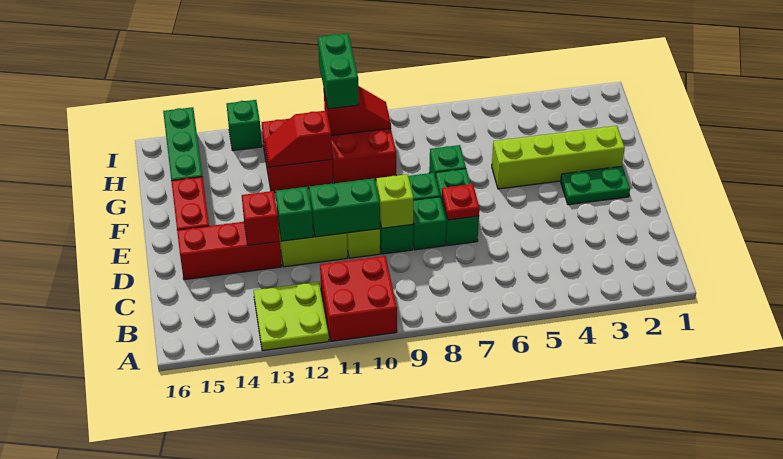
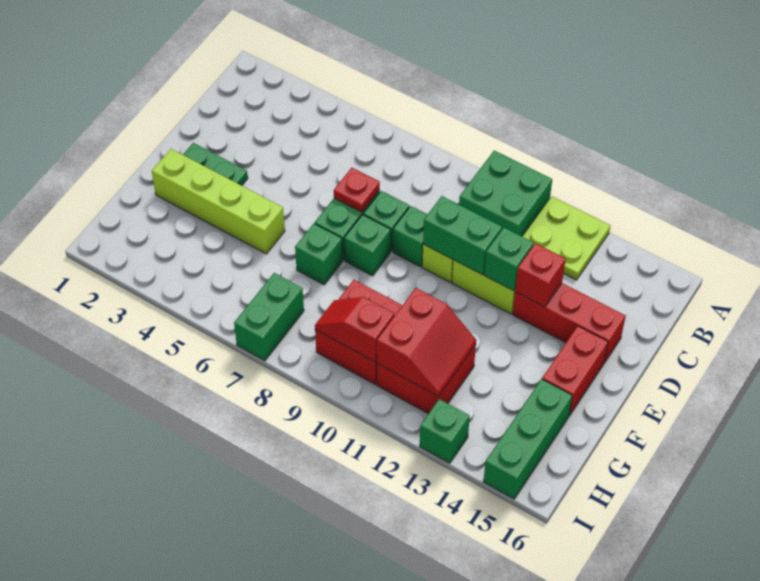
red 2x2 brick [320,256,397,341] -> green 2x2 brick [459,151,552,237]
lime 1x1 brick [376,174,414,228] -> none
red 1x2 slope [265,111,332,167] -> red 2x2 slope [377,288,476,396]
green 1x2 brick [318,34,359,109] -> green 1x2 brick moved to [234,273,304,361]

